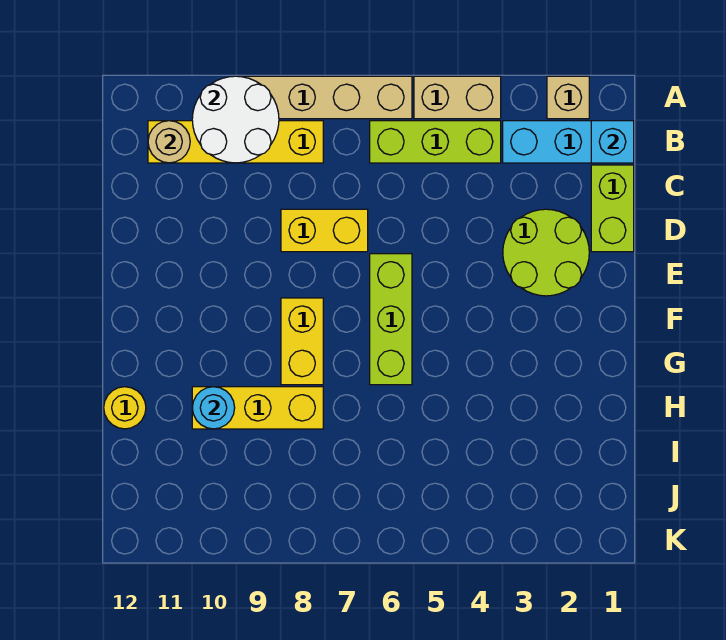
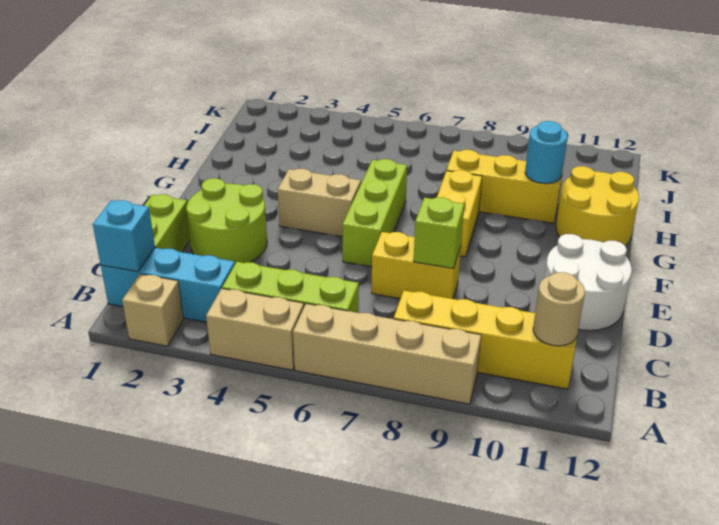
white 2x2 round brick [192,76,279,163] -> white 2x2 round brick moved to [544,234,632,331]
none -> lime 1x1 brick [414,197,464,268]
none -> tan 1x2 brick [278,169,361,237]
yellow 1x1 round brick [104,387,146,429] -> yellow 2x2 round brick [556,166,639,246]

